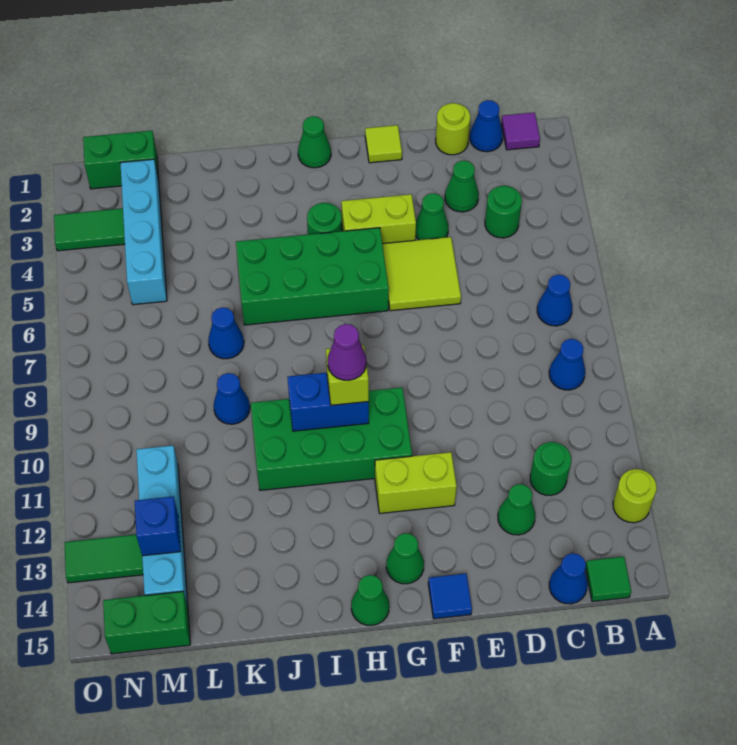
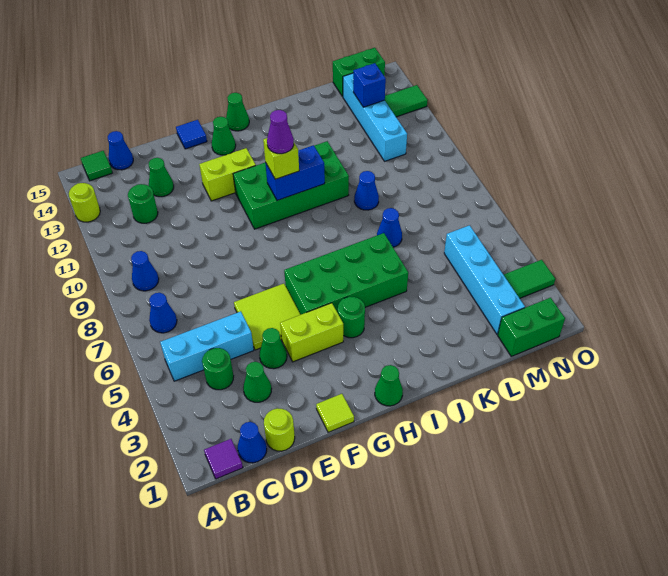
none -> cyan 1x3 brick [160,311,254,381]

